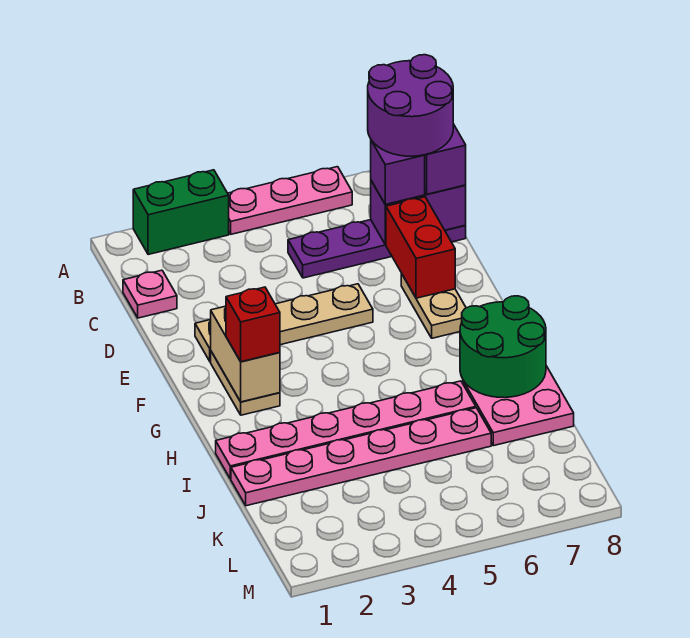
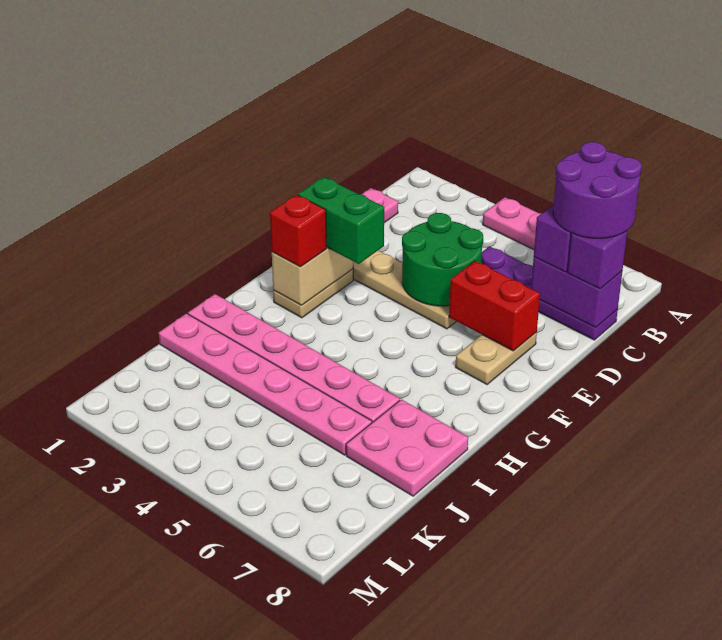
green 1x2 brick [133,170,229,255] -> green 1x2 brick moved to [298,177,384,264]
red 1x2 brick [386,197,455,298] -> red 1x2 brick turned to [449,261,540,351]
green 2x2 round brick [460,296,546,398] -> green 2x2 round brick moved to [402,213,483,306]

